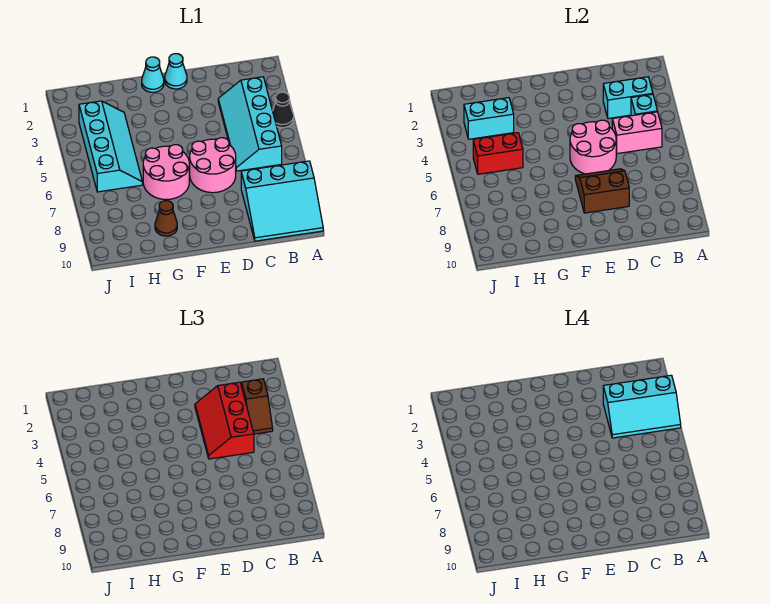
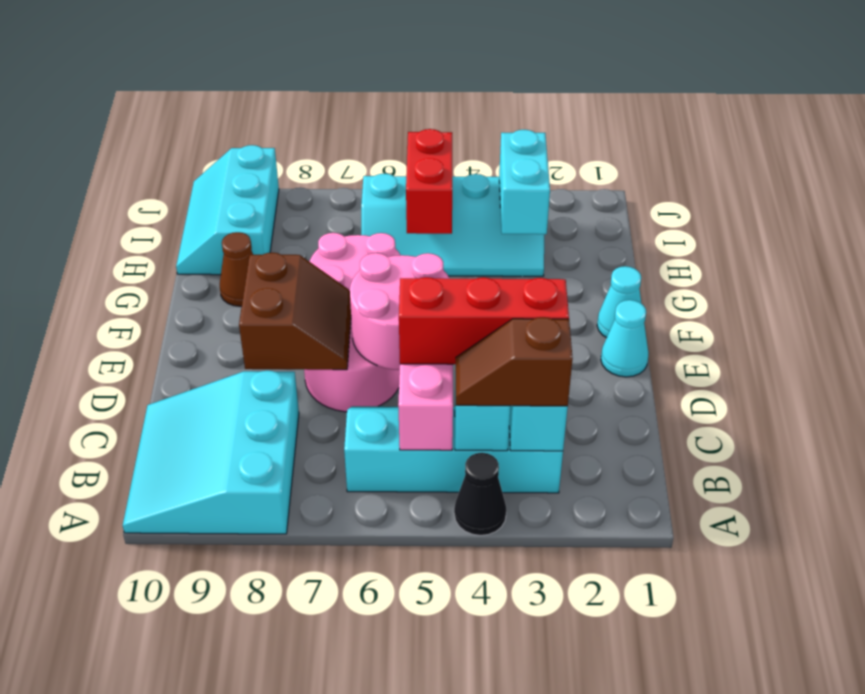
cyan 2x3 slope [603,375,681,438] -> cyan 2x3 slope moved to [176,145,279,275]

